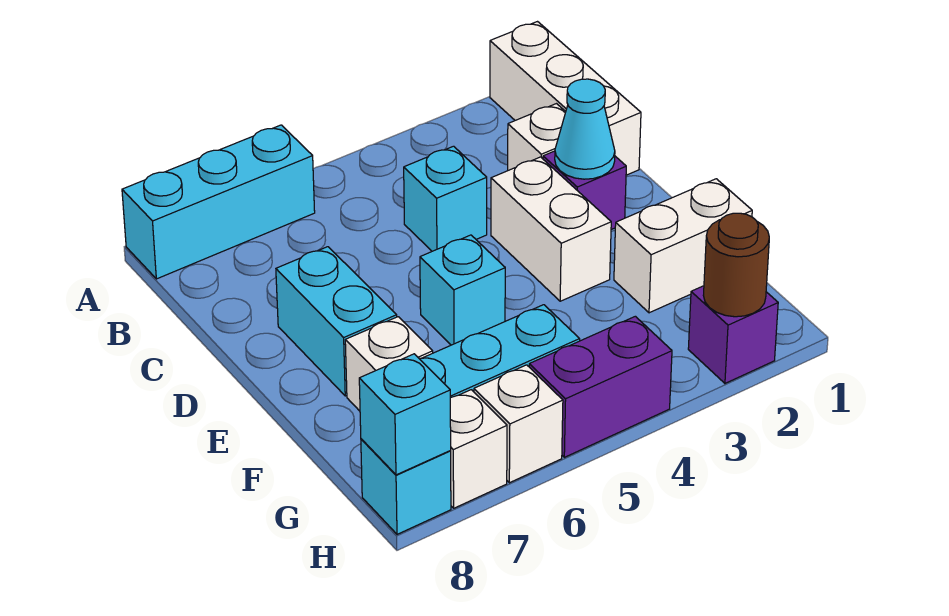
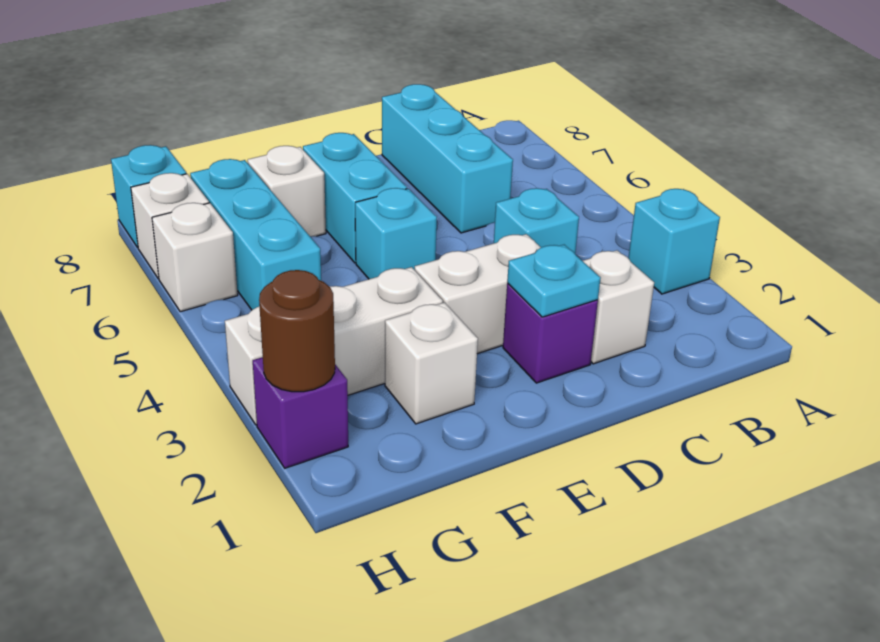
white 1x3 brick [490,22,641,175] -> white 1x3 brick moved to [225,267,443,425]
cyan 1x3 brick [122,125,315,279] -> cyan 1x3 brick moved to [382,84,513,233]
cyan 1x1 cone [555,79,615,179] -> cyan 1x1 plate [507,245,600,317]
cyan 1x2 brick [276,247,397,396] -> cyan 1x2 brick turned to [303,133,407,263]
white 1x2 brick [614,179,752,313] -> white 1x1 brick [385,302,478,424]
purple 1x2 brick [529,316,672,457] -> none
cyan 1x1 brick [359,354,451,475] -> cyan 1x1 brick moved to [628,189,720,294]

